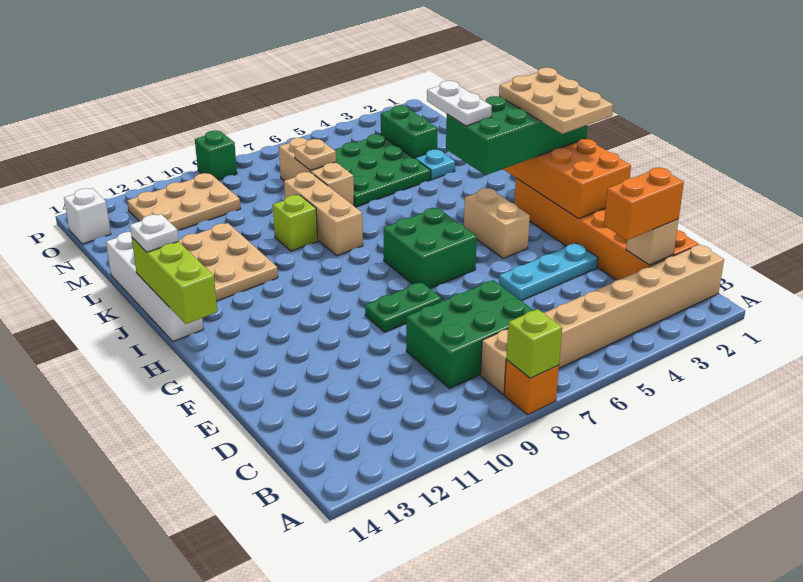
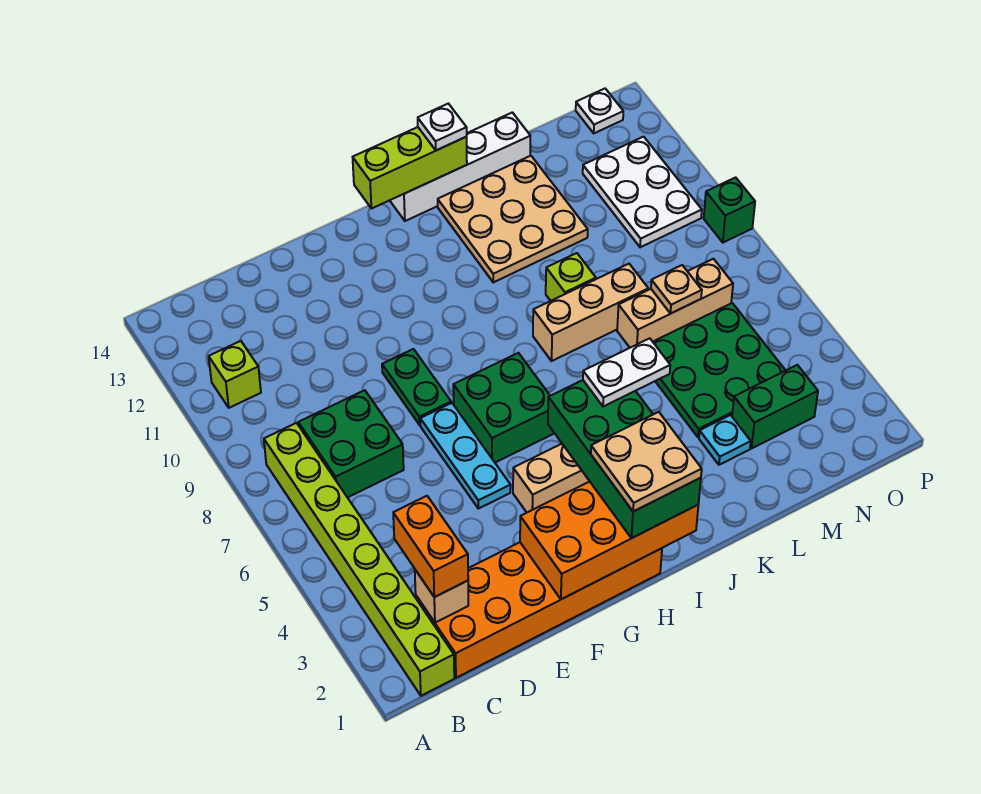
orange 1x1 brick [504,360,559,415] -> none
lime 1x1 brick [506,309,562,378] -> lime 1x1 brick moved to [209,341,261,408]
tan 1x8 brick [481,245,724,394] -> lime 1x8 brick [264,423,454,696]
green 2x3 brick [406,280,534,388] -> green 2x2 brick [298,390,404,498]
cyan 1x3 plate [499,243,598,301] -> cyan 1x3 plate moved to [420,403,511,509]
tan 2x3 plate [499,67,613,134] -> tan 2x2 plate [591,412,702,512]
tan 2x3 plate [127,173,240,230] -> white 2x3 plate [583,137,702,247]
white 1x1 brick [64,188,111,244] -> white 1x1 plate [576,89,623,133]

